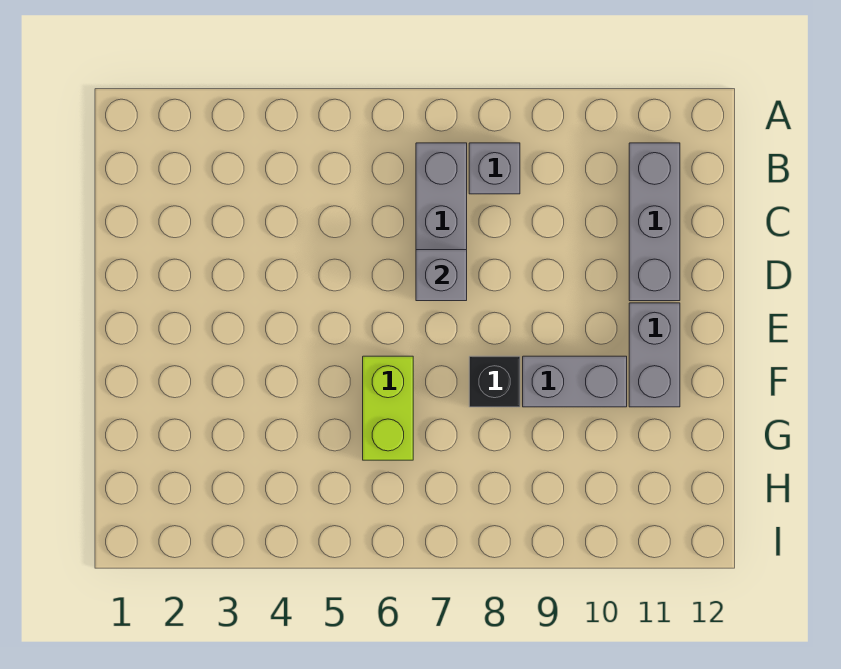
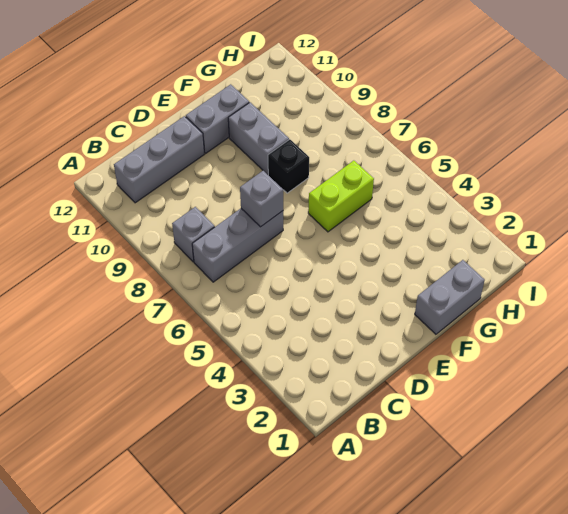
none -> grey 1x2 brick [415,260,485,334]

